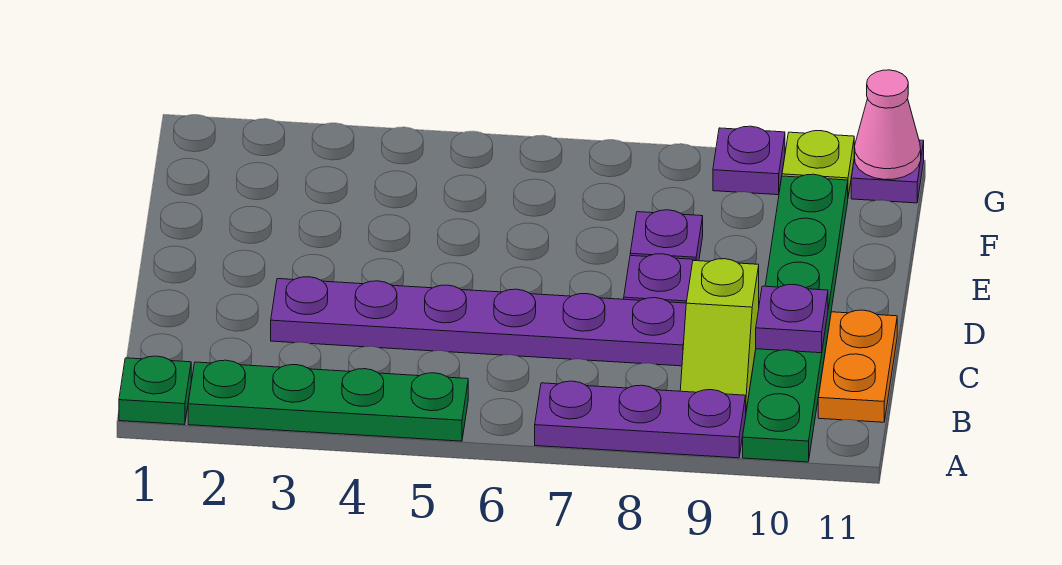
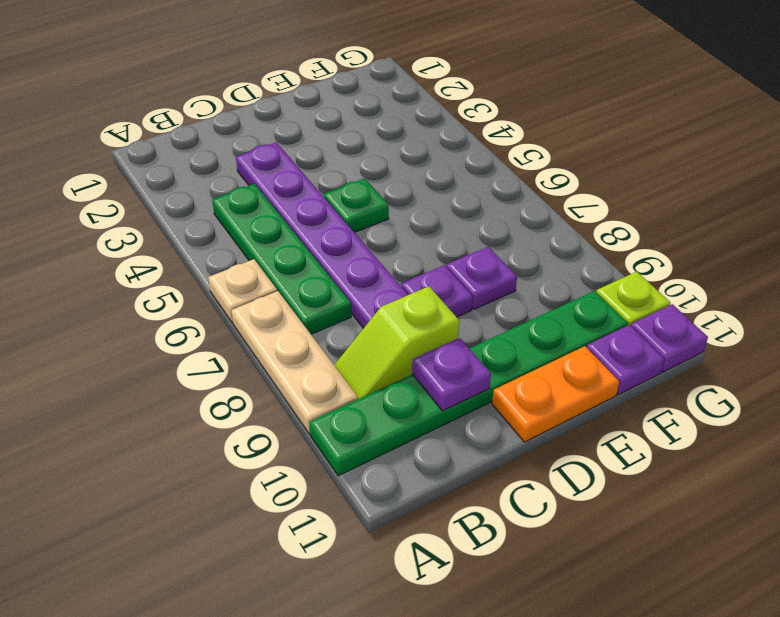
green 1x1 plate [119,356,191,425] -> green 1x1 plate moved to [324,179,389,233]
green 1x4 plate [188,360,468,441] -> green 1x4 plate moved to [212,184,351,334]
none -> tan 1x1 plate [208,259,277,323]
purple 1x3 plate [535,381,746,458] -> tan 1x3 plate [231,291,358,434]
orange 1x2 plate [818,310,897,422] -> orange 1x2 plate moved to [492,346,619,442]
purple 1x1 plate [713,126,785,195] -> purple 1x1 plate moved to [587,325,664,395]
pink 1x1 cone [854,70,921,180] -> none

